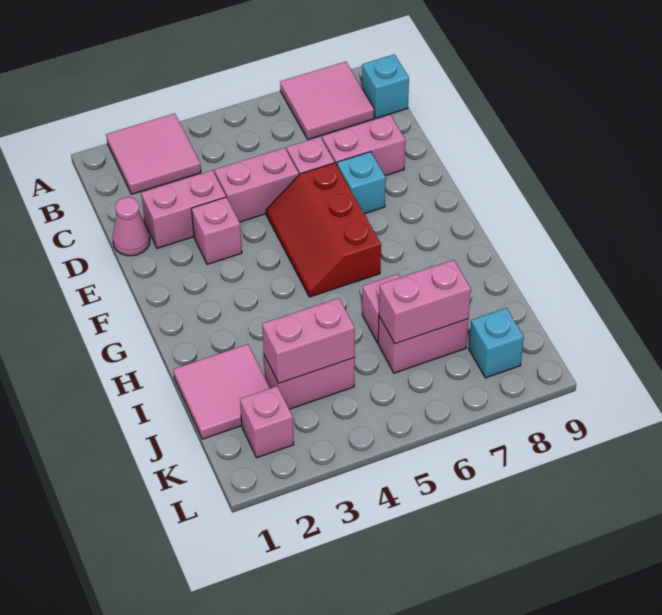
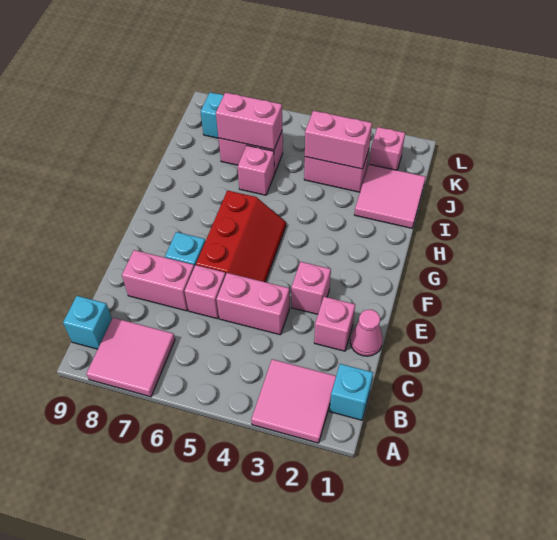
none -> cyan 1x1 brick [330,364,373,420]
pink 1x2 brick [141,170,226,248] -> pink 1x1 brick [314,297,355,351]

